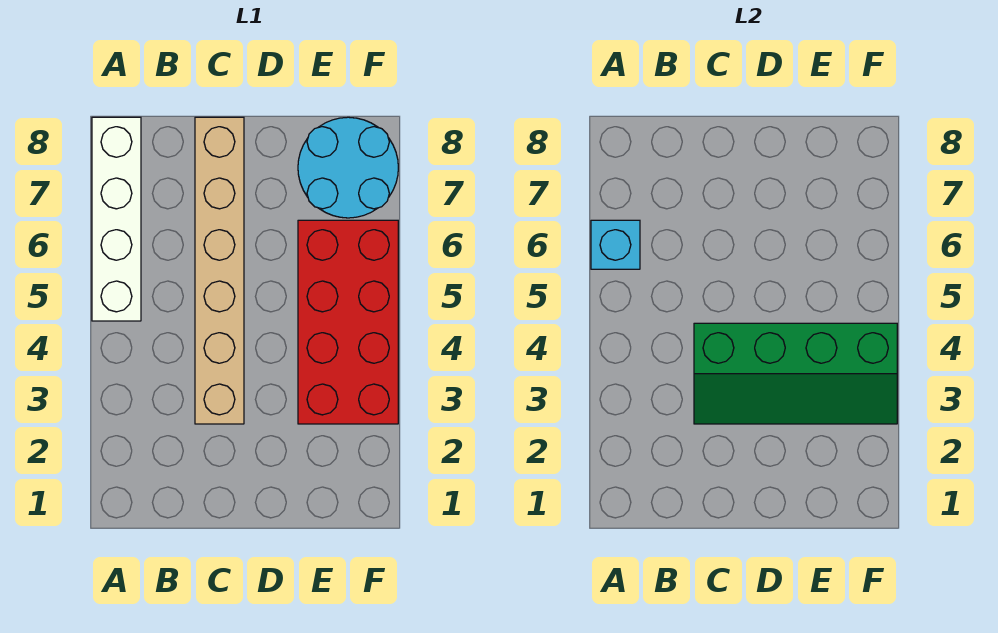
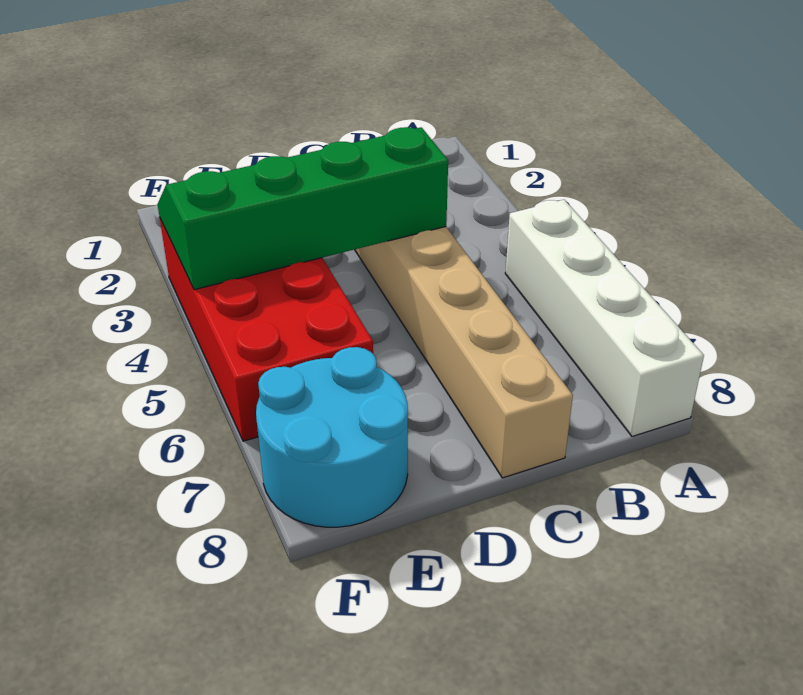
cyan 1x1 brick [591,220,640,269] -> none

